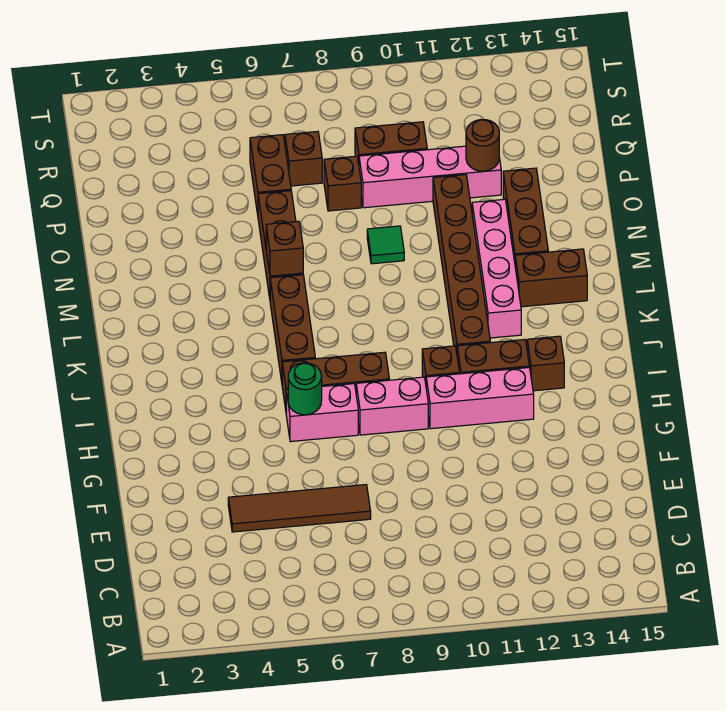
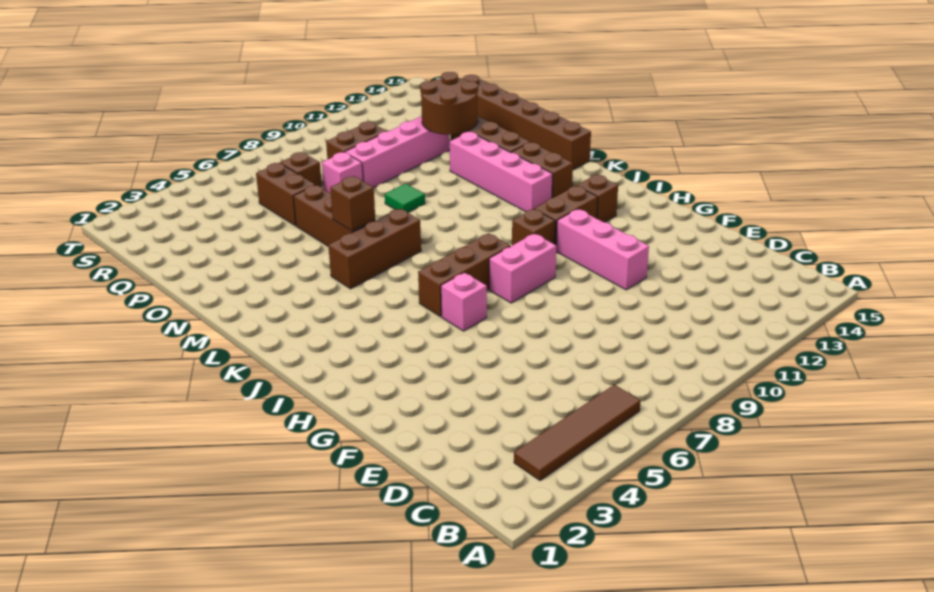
brown 1x4 tile [228,485,371,532] -> brown 1x4 tile moved to [514,385,641,481]
pink 1x2 brick [286,384,358,442] -> pink 1x1 brick [441,272,487,331]
green 1x1 round brick [288,363,322,415] -> none
pink 1x3 brick [426,367,534,429] -> pink 1x3 brick turned to [556,209,649,290]
brown 1x3 brick [270,275,315,382] -> brown 1x3 brick turned to [328,209,421,289]
brown 1x6 brick [433,175,490,352] -> brown 1x6 brick moved to [463,75,591,170]
brown 1x2 brick [515,249,587,307] -> brown 1x2 brick turned to [512,142,573,198]
brown 1x1 brick [324,156,361,211] -> pink 1x1 brick [322,152,363,193]
brown 1x1 round brick [466,119,499,171] -> brown 2x2 round brick [420,72,478,135]

